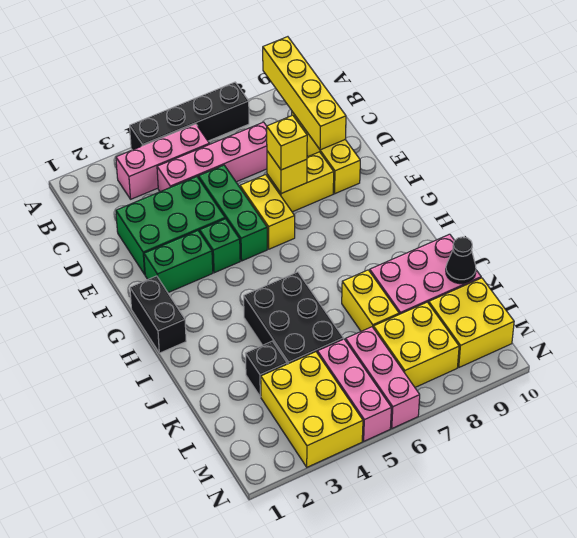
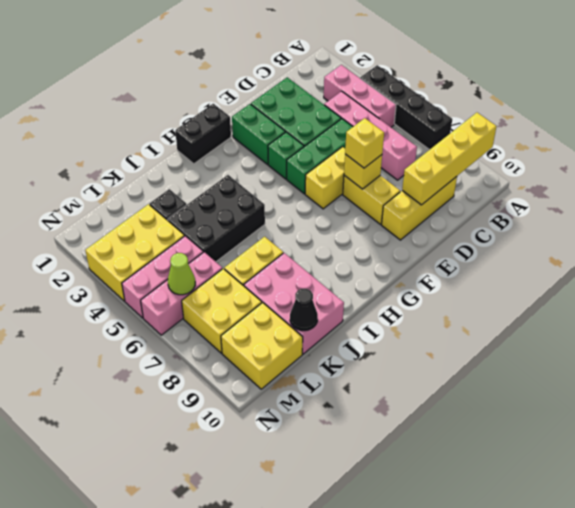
none -> lime 1x1 cone [168,253,195,295]

